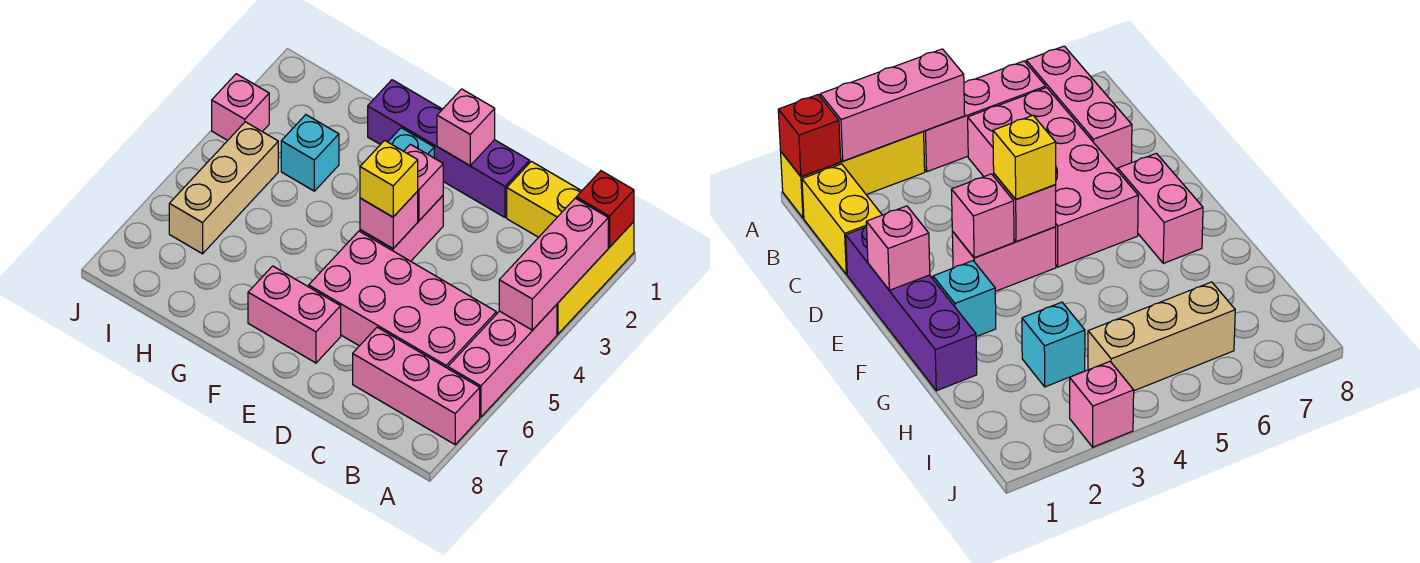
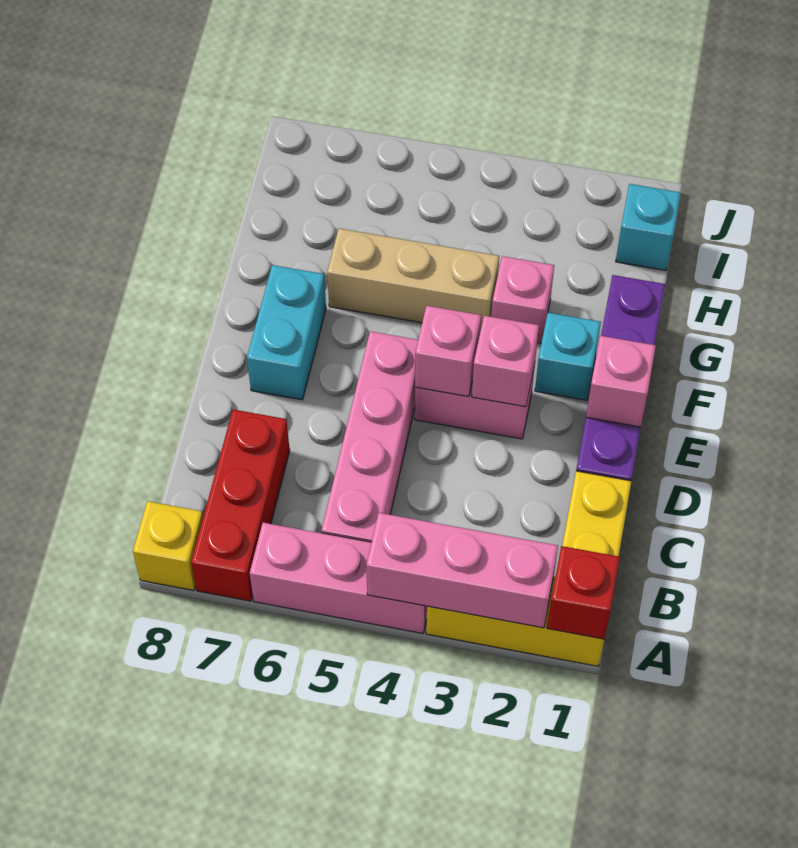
pink 1x3 brick [353,327,480,444] -> red 1x3 brick [191,410,290,601]
pink 2x4 brick [309,231,496,368] -> pink 1x4 brick [321,331,418,542]
yellow 1x1 brick [360,140,418,217] -> yellow 1x1 brick moved to [133,501,203,590]
pink 1x2 brick [248,266,341,363] -> cyan 1x2 brick [247,265,326,400]
cyan 1x1 brick [281,115,339,191] -> cyan 1x1 brick moved to [616,184,681,270]
tan 1x3 brick [169,122,278,254] -> tan 1x3 brick moved to [327,228,499,331]
pink 1x1 brick [212,74,269,140] -> pink 1x1 brick moved to [491,256,554,343]

